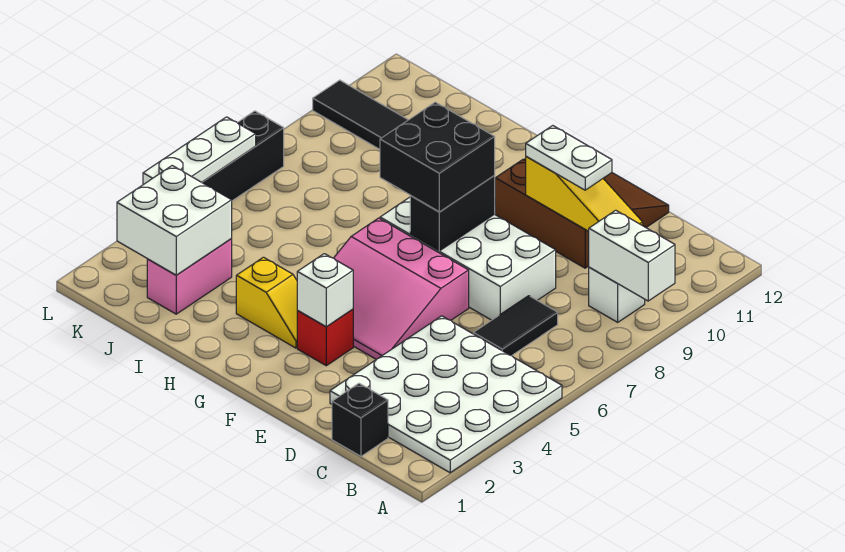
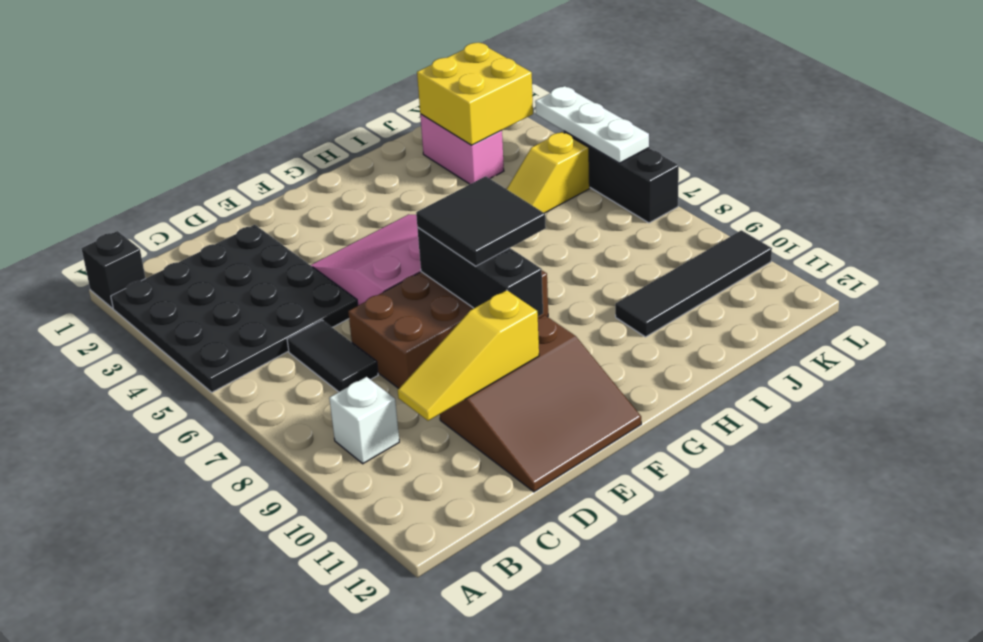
white 4x4 plate [330,316,562,473] -> black 4x4 plate [111,225,358,392]
white 1x2 brick [589,210,675,301] -> none
black 1x1 brick [332,383,388,456] -> black 1x1 brick moved to [81,231,146,308]
white 2x4 brick [380,197,556,320] -> brown 2x4 brick [348,271,548,388]
white 1x2 plate [526,126,612,190] -> none
red 1x1 brick [297,309,353,366] -> none
white 1x1 brick [297,254,353,327] -> none
black 1x2 brick [410,176,495,251] -> black 1x3 brick [417,228,543,316]
black 2x2 brick [380,102,495,212] -> black 2x2 tile [416,176,546,266]
yellow 1x2 slope [236,257,298,348] -> yellow 1x2 slope moved to [507,132,590,213]
white 2x2 brick [117,166,232,275] -> yellow 2x2 brick [417,43,533,145]

